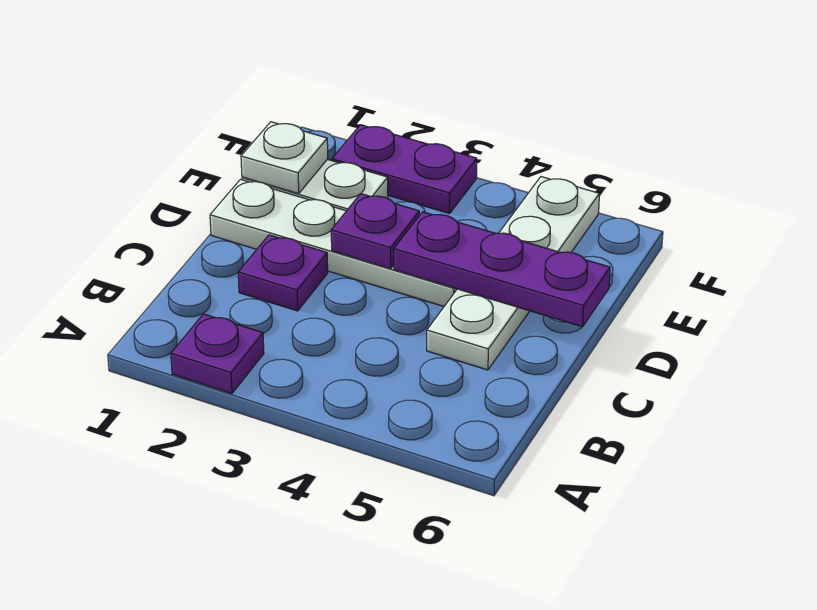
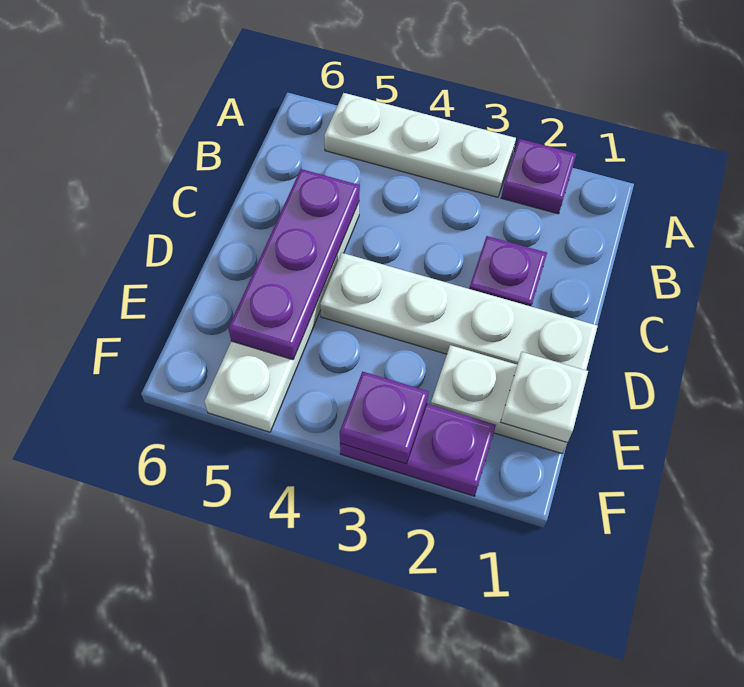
none -> white 1x3 plate [324,93,516,197]
purple 1x1 plate [331,194,419,269] -> purple 1x1 plate moved to [340,372,429,464]
purple 1x3 plate [394,212,610,327] -> purple 1x3 plate turned to [228,169,360,360]

